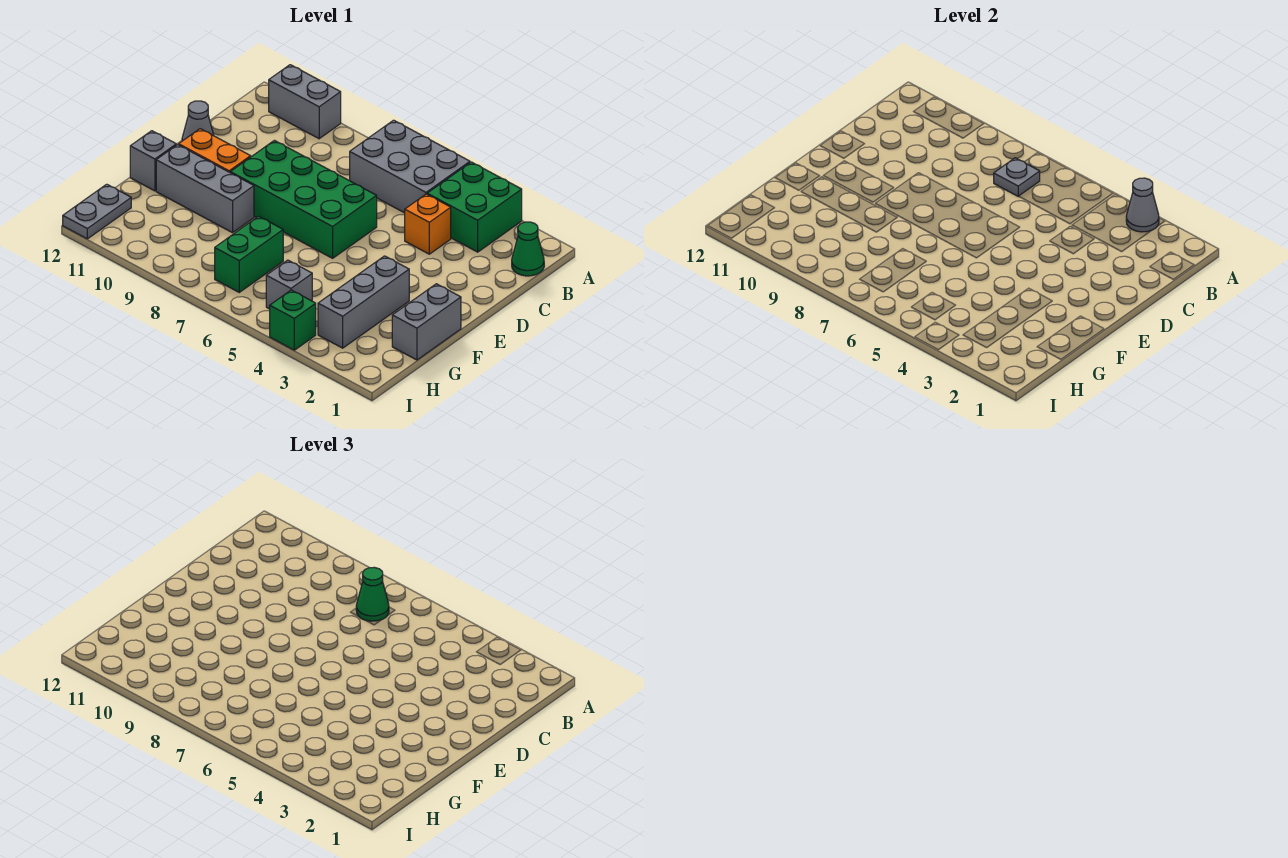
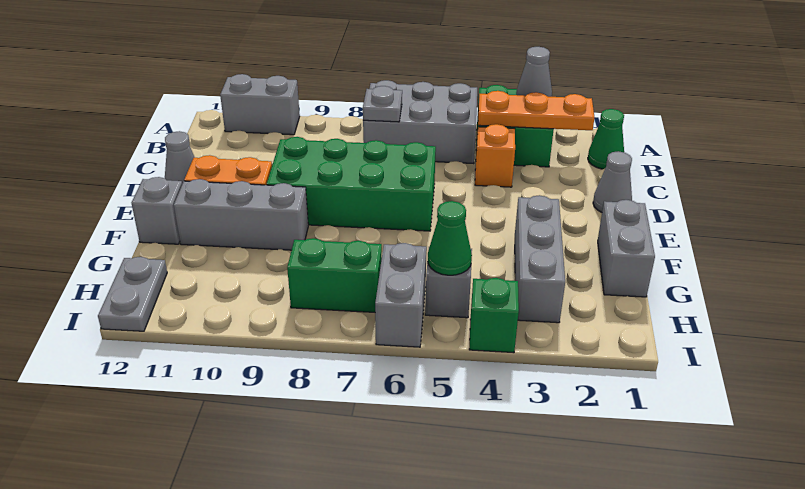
none -> orange 1x3 plate [478,91,594,130]
green 1x1 cone [356,567,389,621] -> green 1x1 cone moved to [428,201,472,275]
none -> grey 1x1 cone [593,151,632,212]
green 1x2 brick [215,216,283,292] -> green 1x2 brick turned to [287,238,382,312]
none -> grey 1x2 brick [375,243,427,347]

